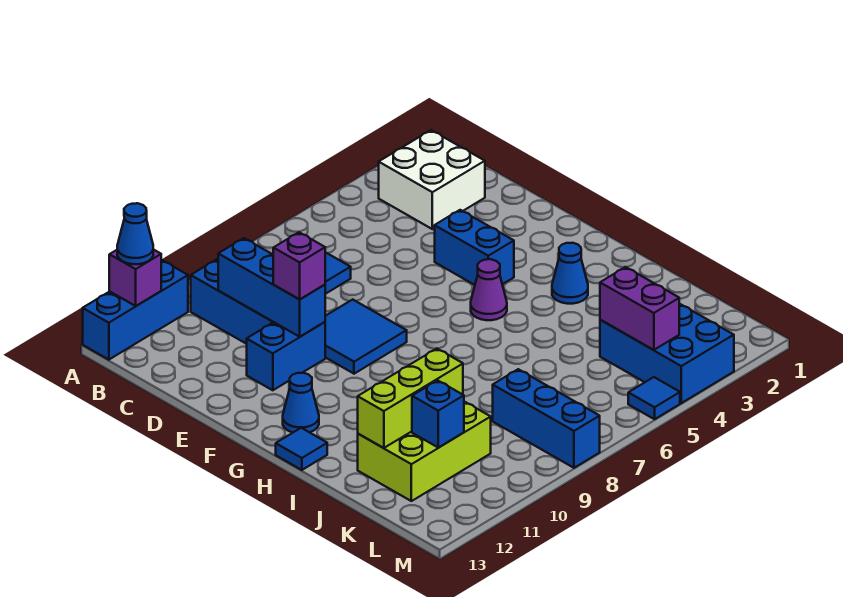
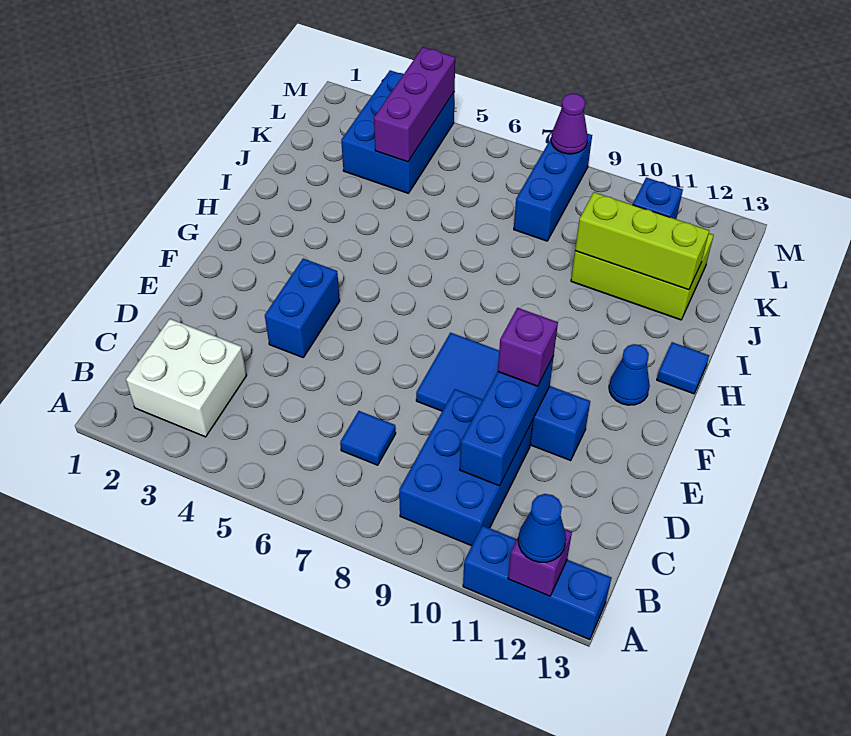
purple 1x1 cone [471,259,507,320] -> purple 1x1 cone moved to [551,94,588,154]
blue 1x1 cone [552,243,588,304] -> none
purple 1x2 brick [600,267,679,350] -> purple 1x3 brick [374,47,455,162]
blue 1x1 tile [628,377,680,419] -> none

